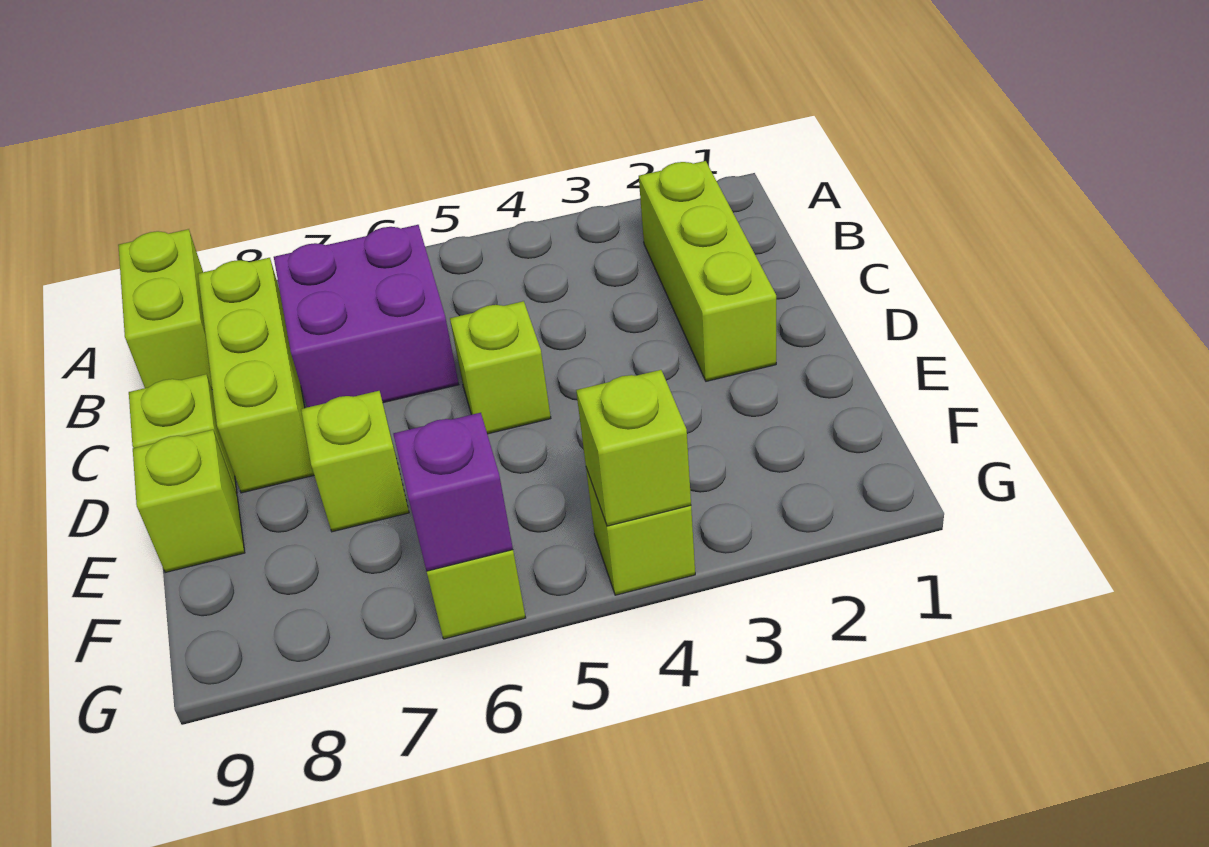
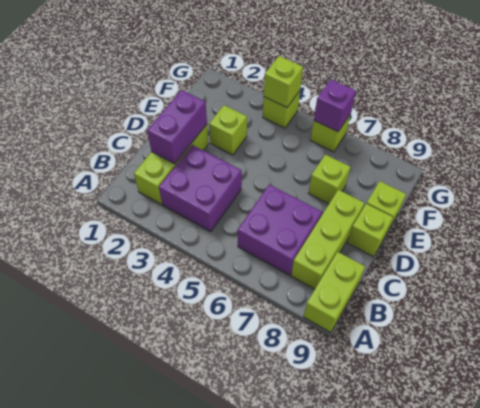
none -> purple 2x2 brick [159,145,242,232]
none -> purple 1x2 brick [147,90,207,164]
lime 1x1 brick [450,301,551,434] -> lime 1x1 brick moved to [209,105,247,155]

